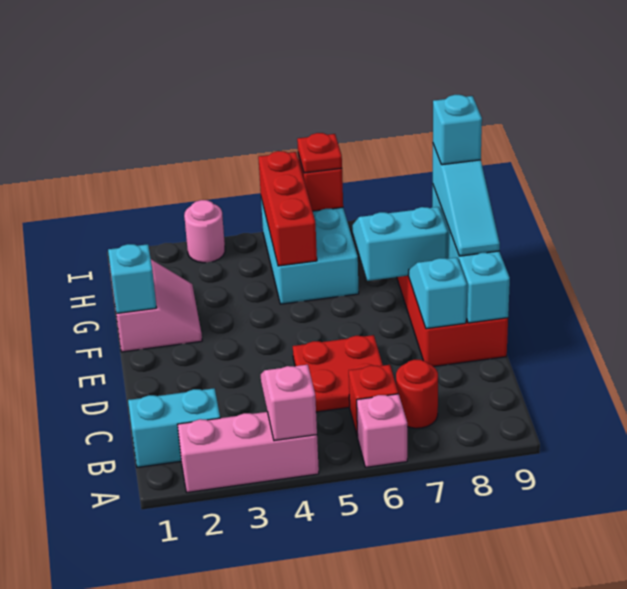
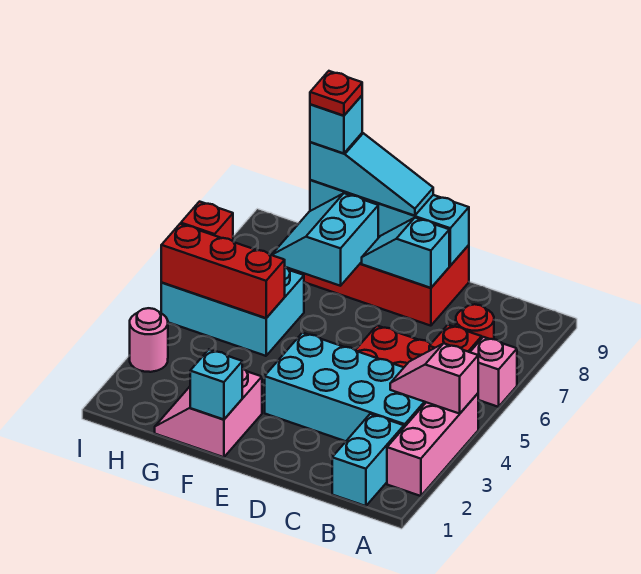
none -> cyan 2x4 brick [265,333,426,441]
pink 2x2 slope [110,259,202,352] -> pink 2x2 slope turned to [155,369,262,457]
red 1x1 plate [297,133,342,173] -> red 1x1 plate moved to [310,71,362,116]

